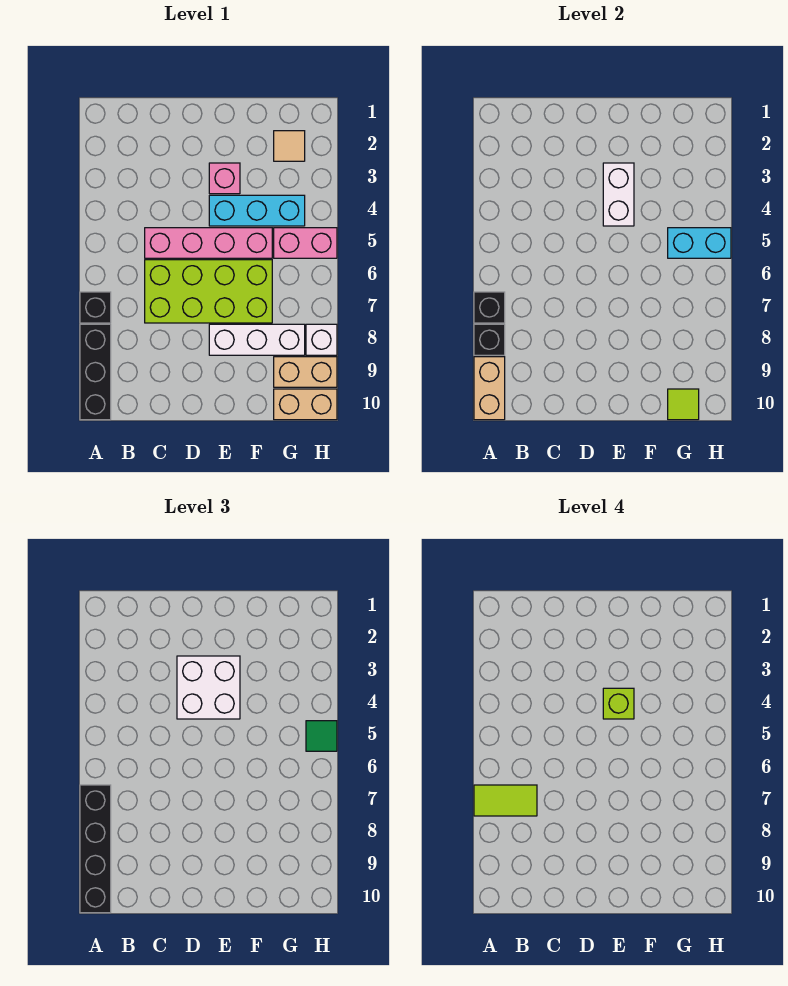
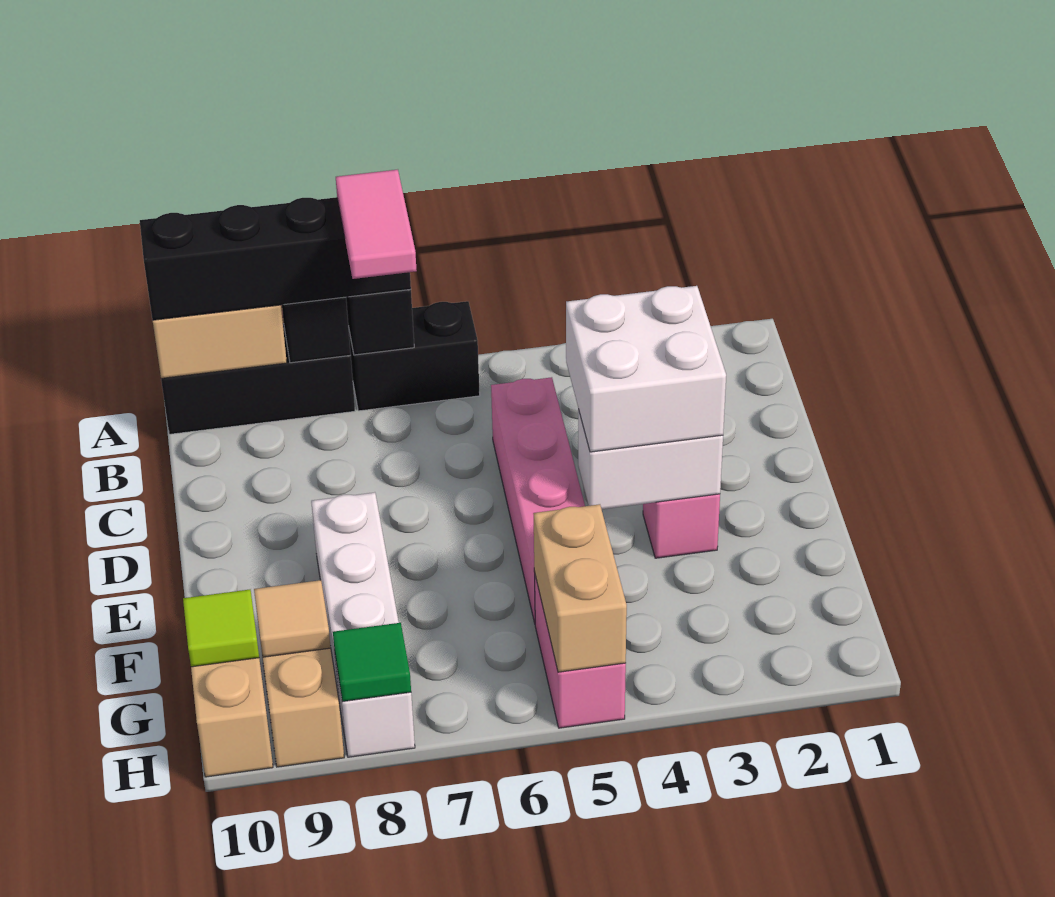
black 1x1 brick [80,292,111,323] -> black 1x2 brick [348,301,480,411]
lime 1x2 tile [474,785,537,816] -> pink 1x2 tile [336,170,417,279]
lime 2x4 brick [145,260,272,323] -> none
cyan 1x3 brick [209,195,305,226] -> none
lime 1x1 brick [603,688,634,719] -> none
tan 1x1 tile [274,131,305,161] -> tan 1x1 tile moved to [254,580,331,657]
cyan 1x2 brick [668,228,731,258] -> tan 1x2 brick [533,504,627,672]
green 1x1 tile [306,721,337,751] -> green 1x1 tile moved to [333,623,411,702]

